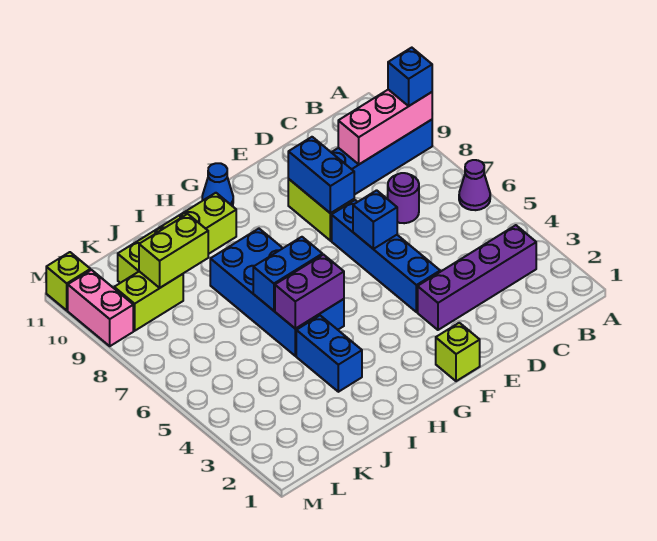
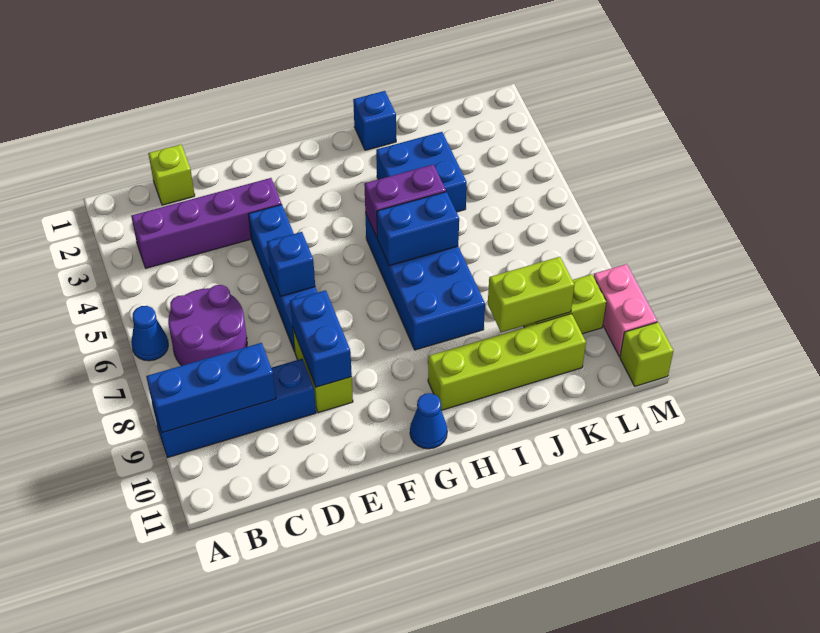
purple 1x1 cone [459,160,490,210] -> blue 1x1 cone [131,306,168,361]
pink 1x3 brick [338,90,432,164] -> blue 1x3 brick [146,343,276,433]
blue 1x1 brick [388,48,432,106] -> blue 1x1 brick moved to [353,91,396,150]
purple 1x1 round brick [388,173,419,223] -> purple 2x2 round brick [168,285,247,366]
lime 1x1 brick [436,323,480,381] -> lime 1x1 brick moved to [148,145,195,205]
blue 1x2 brick [296,316,362,392] -> blue 2x2 brick [376,132,467,212]

